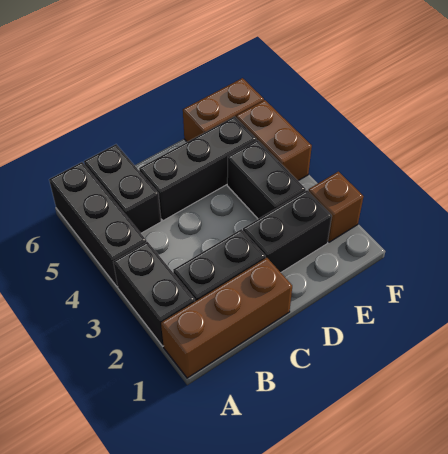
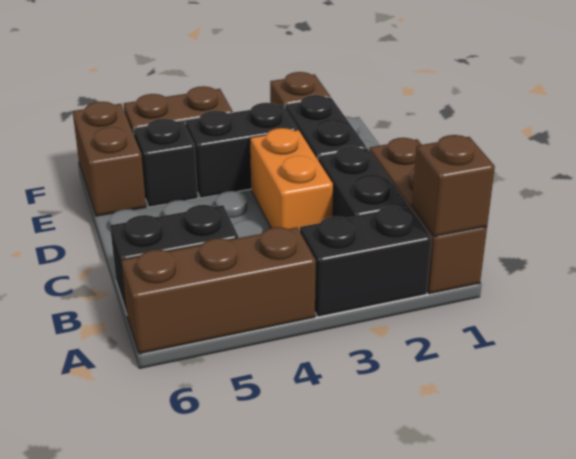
none -> brown 1x1 brick [412,135,495,237]
black 1x3 brick [49,162,147,287] -> brown 1x3 brick [121,227,316,354]
none -> orange 1x2 brick [250,128,333,231]
black 1x3 brick [139,117,257,221] -> black 1x1 brick [134,119,198,207]

